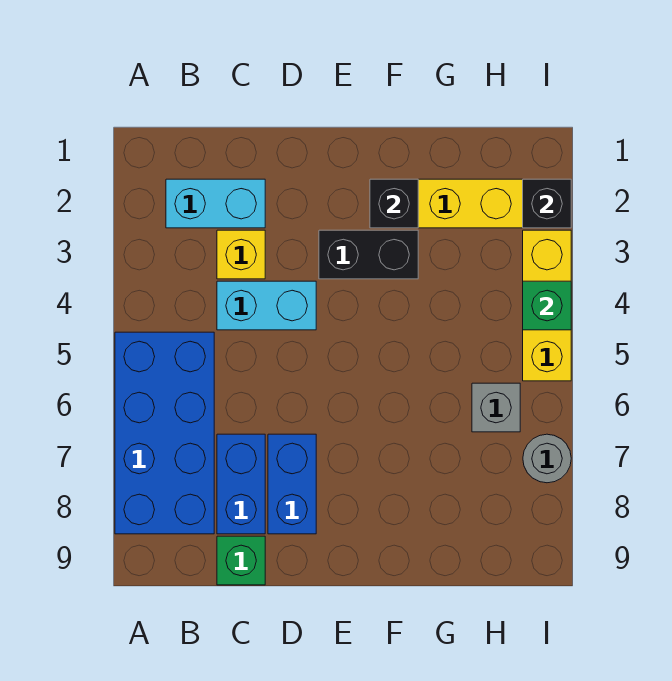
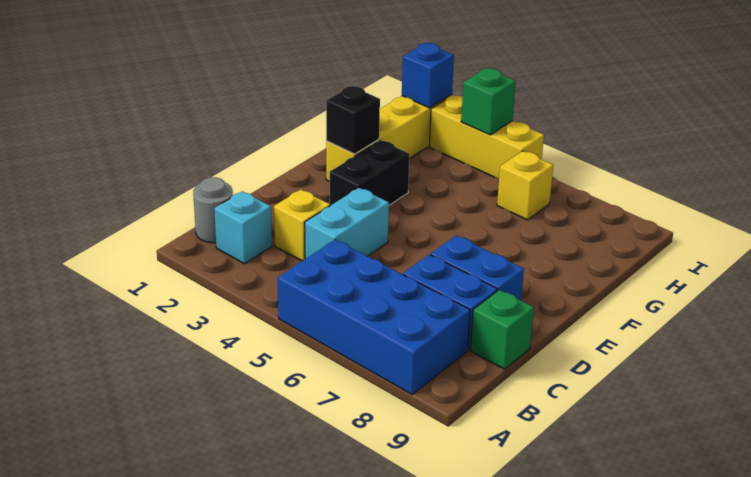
cyan 1x2 brick [166,179,265,228] -> cyan 1x1 brick [214,191,272,264]
grey 1x1 brick [472,383,520,432] -> yellow 1x1 brick [497,151,553,220]
black 1x1 brick [523,179,571,228] -> blue 1x1 brick [402,43,454,108]
grey 1x1 round brick [523,434,571,483] -> grey 1x1 round brick moved to [193,177,233,243]

